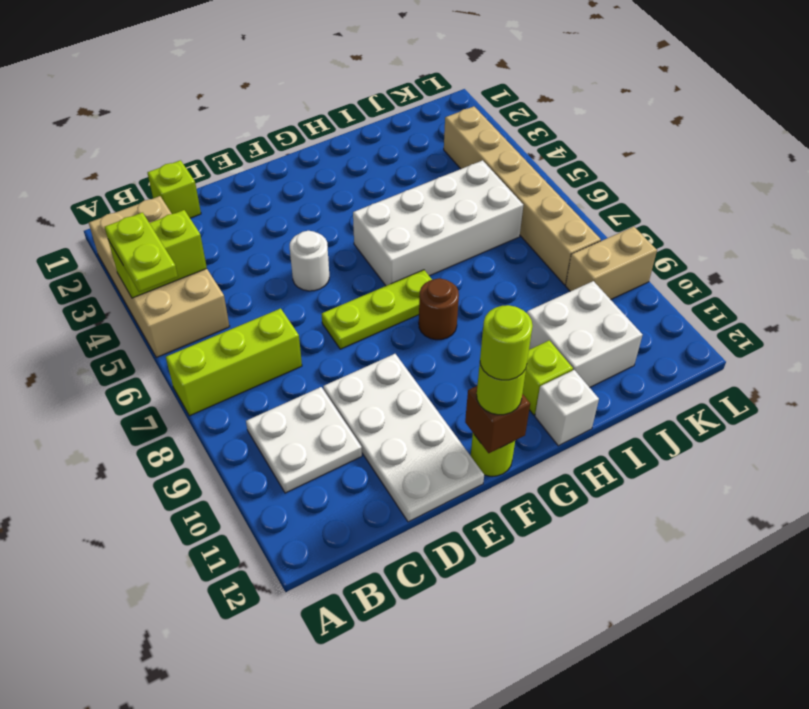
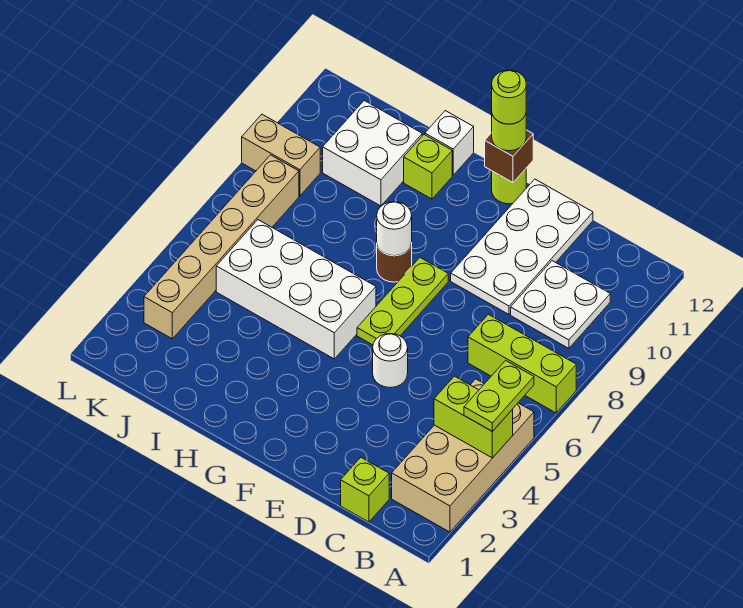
lime 1x3 plate [322,270,432,349] -> lime 1x3 plate turned to [357,258,448,345]
none -> white 1x1 round brick [377,202,412,256]

